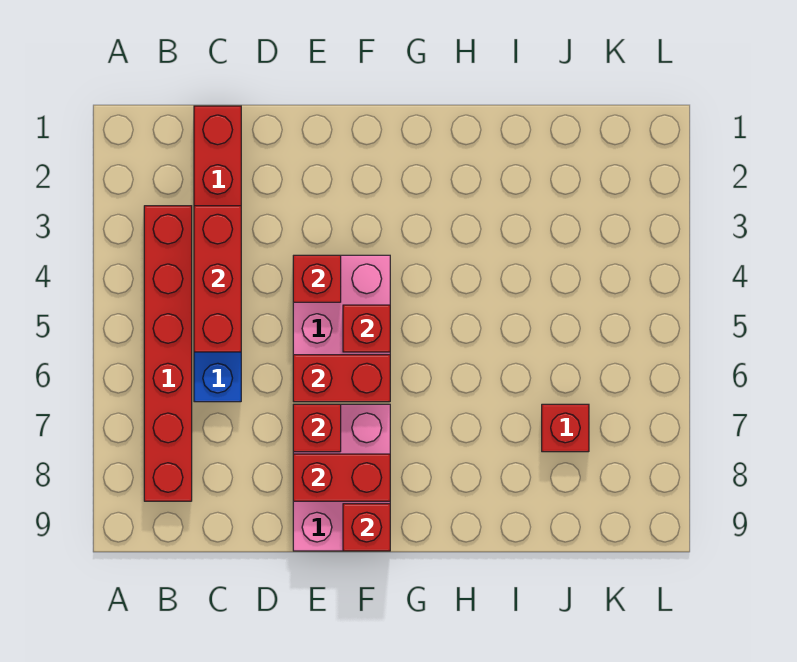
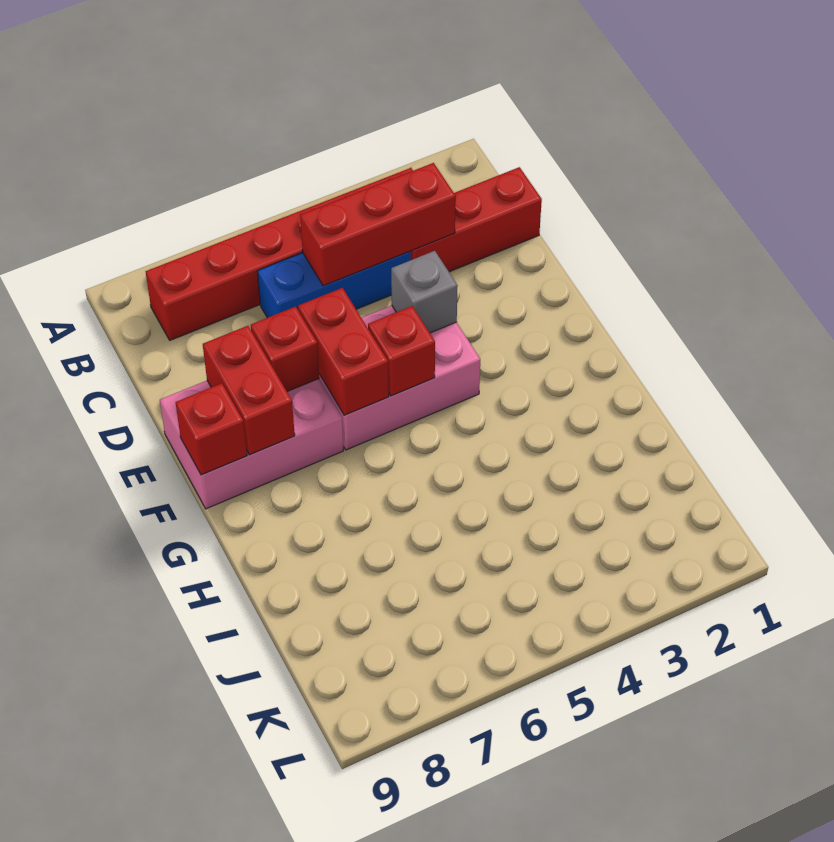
red 1x1 brick [293,255,341,302] -> grey 1x1 brick [391,251,458,333]
red 1x1 brick [542,404,589,452] -> none

